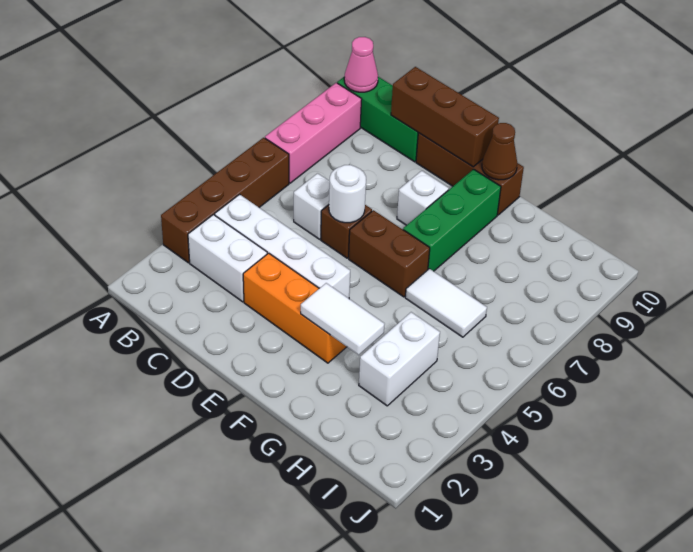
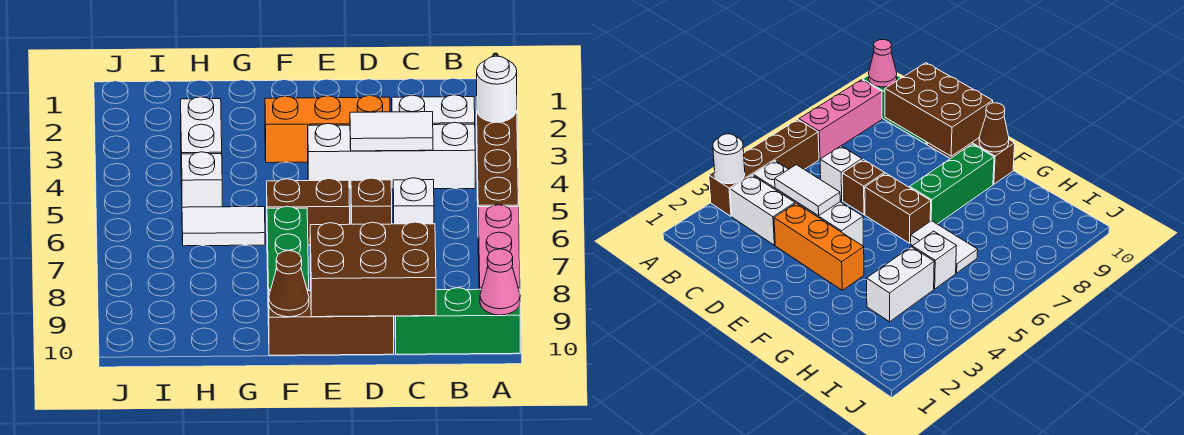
brown 1x3 brick [391,67,499,167] -> brown 2x3 brick [310,222,436,317]
white 1x1 round brick [329,165,366,223] -> white 1x1 round brick moved to [476,56,517,122]
white 1x1 brick [397,171,449,225] -> white 1x1 brick moved to [182,152,222,207]
white 1x2 tile [301,283,384,355] -> white 1x2 tile moved to [350,112,433,151]

